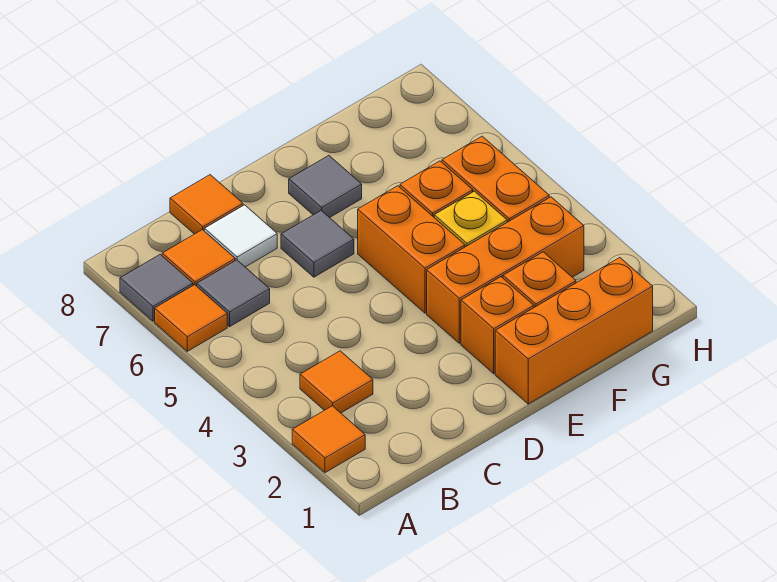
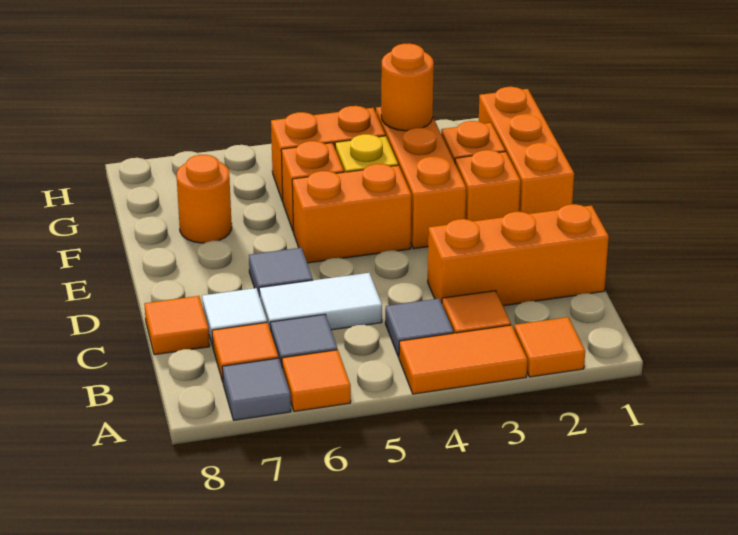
none -> orange 1x2 tile [399,325,527,394]
none -> orange 1x3 brick [428,204,609,306]
none -> white 1x2 tile [259,273,382,331]
grey 1x1 tile [289,156,362,218] -> grey 1x1 tile moved to [385,299,454,357]
none -> orange 1x1 round brick [177,155,232,243]
none -> orange 1x1 round brick [381,43,434,131]

